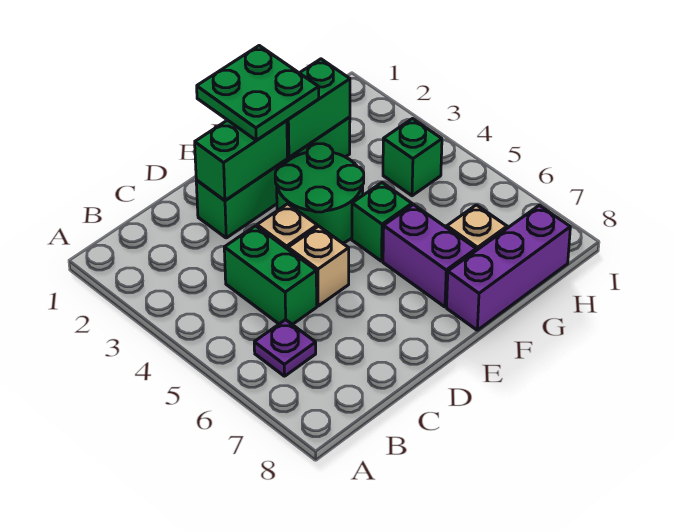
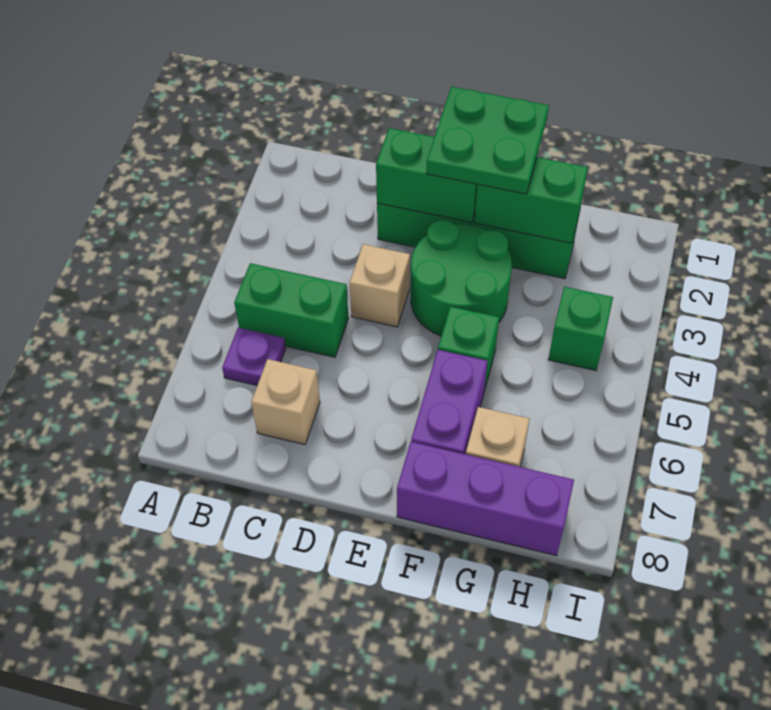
green 1x2 brick [224,226,317,325] -> green 1x2 brick turned to [234,263,349,357]
tan 1x1 brick [288,226,349,306] -> tan 1x1 brick moved to [251,359,320,444]

